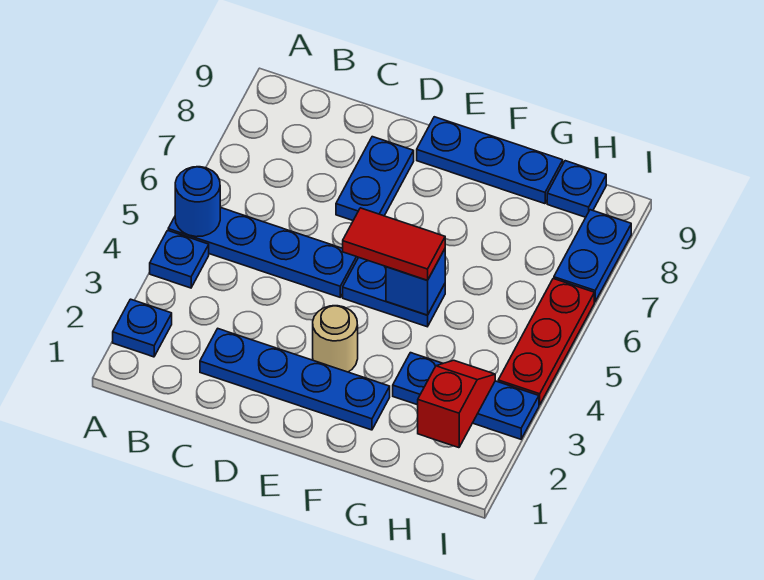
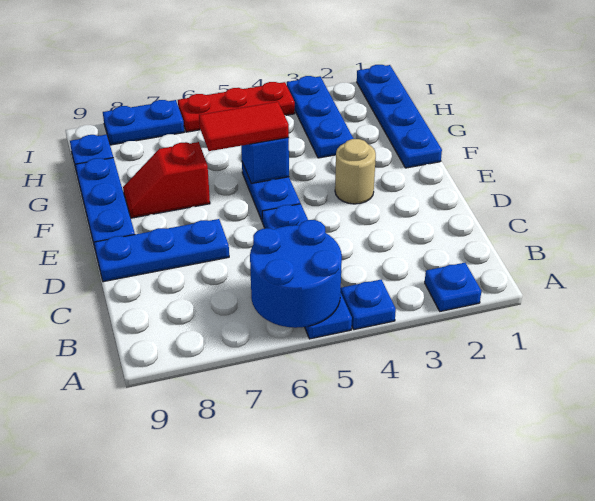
blue 1x1 round brick [175,167,220,237] -> blue 2x2 round brick [250,220,342,328]
blue 1x4 plate [200,329,390,430] -> blue 1x4 plate moved to [357,65,442,168]
blue 1x2 plate [336,137,414,220] -> blue 1x3 plate [94,219,229,282]
red 1x2 tile [343,208,445,280] -> red 1x2 tile turned to [199,102,289,151]
red 1x2 slope [418,360,495,448] -> red 1x2 slope moved to [123,142,210,218]

